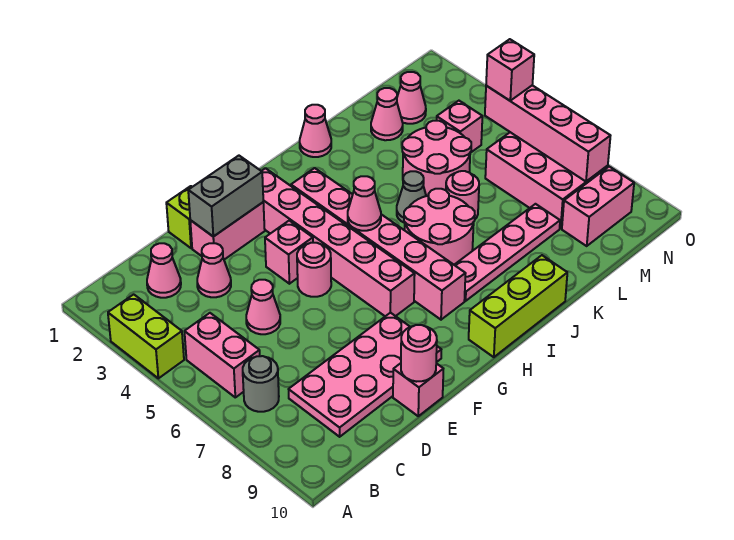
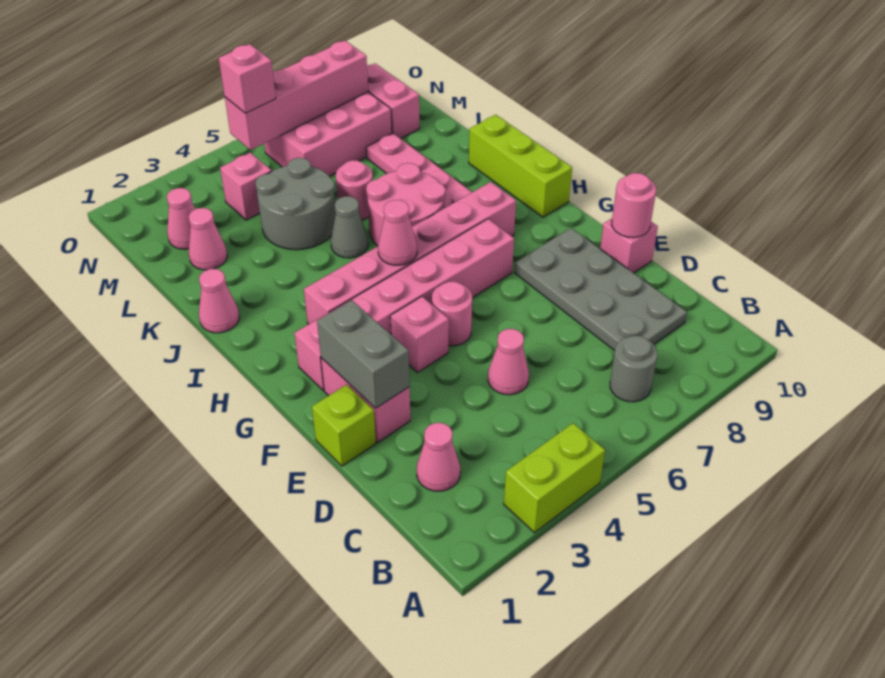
pink 1x2 brick [184,313,260,397] -> none
pink 2x4 plate [289,313,441,437] -> grey 2x4 plate [515,228,687,351]
pink 1x1 cone [197,243,231,297] -> none
pink 2x2 round brick [402,121,471,196] -> grey 2x2 round brick [255,158,336,250]

